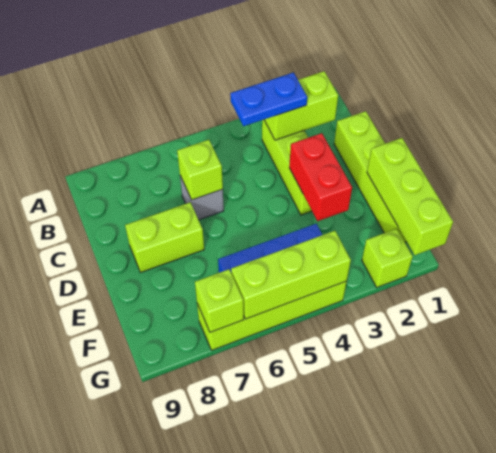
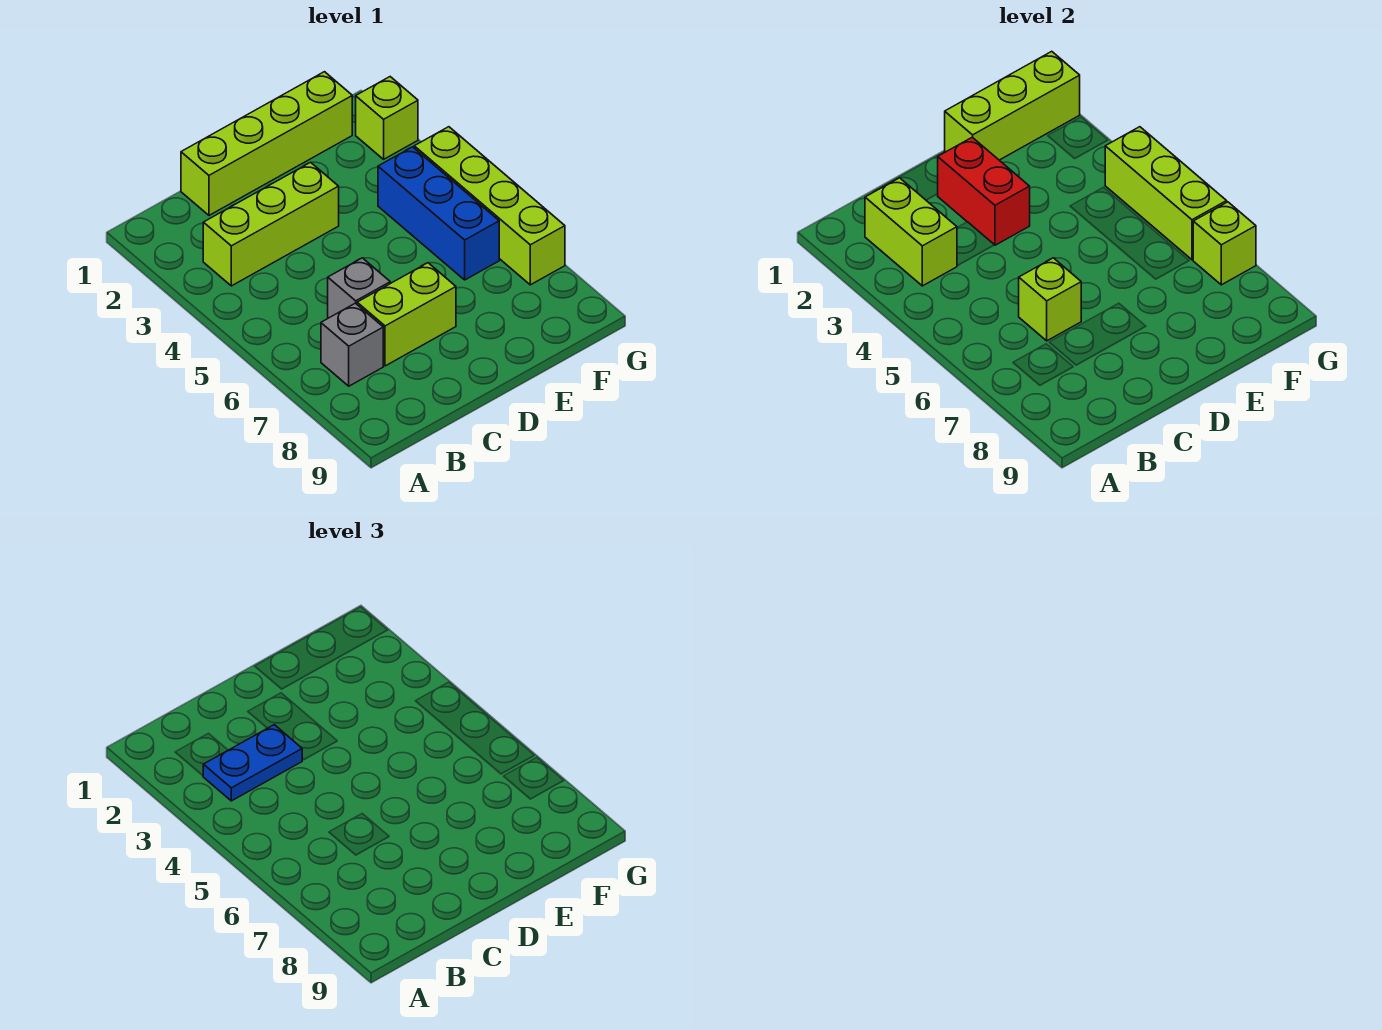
blue 1x2 plate [230,73,307,126] -> blue 1x2 plate turned to [203,725,302,801]
none -> grey 1x1 brick [321,303,383,386]
red 1x2 brick [289,133,352,221] -> red 1x2 brick turned to [938,137,1030,245]
lime 1x2 brick [125,202,204,272] -> lime 1x2 brick turned to [357,263,456,366]

